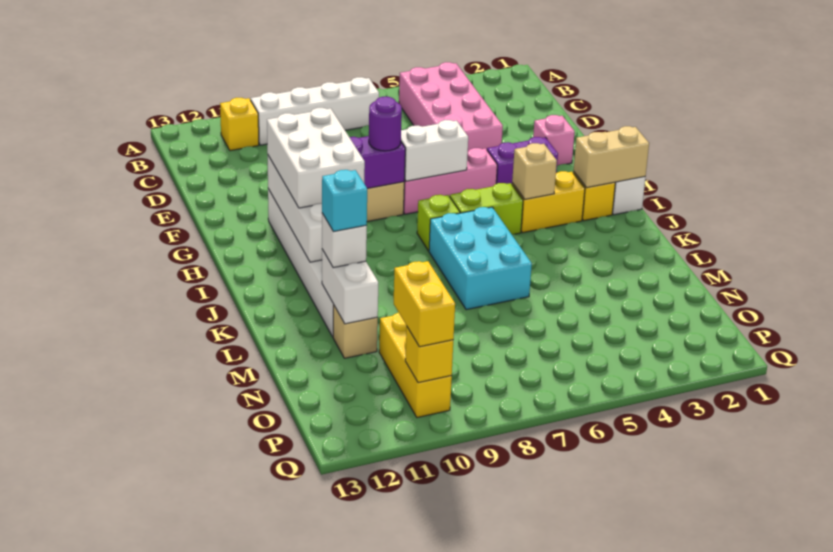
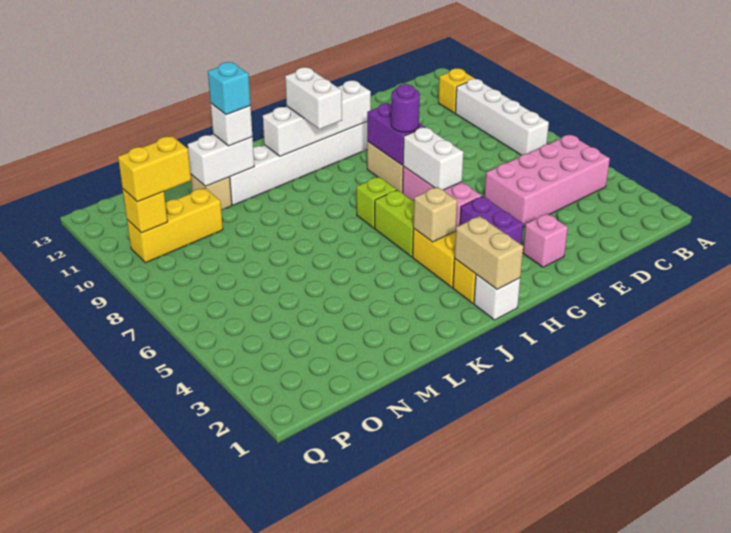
white 2x3 brick [267,108,365,208] -> white 1x2 brick [285,67,342,129]
cyan 2x3 brick [429,207,532,310] -> none

